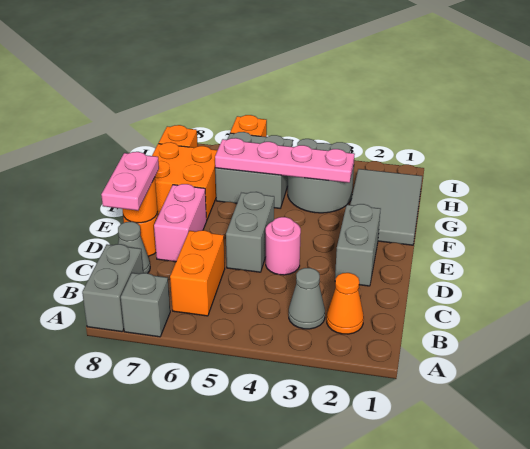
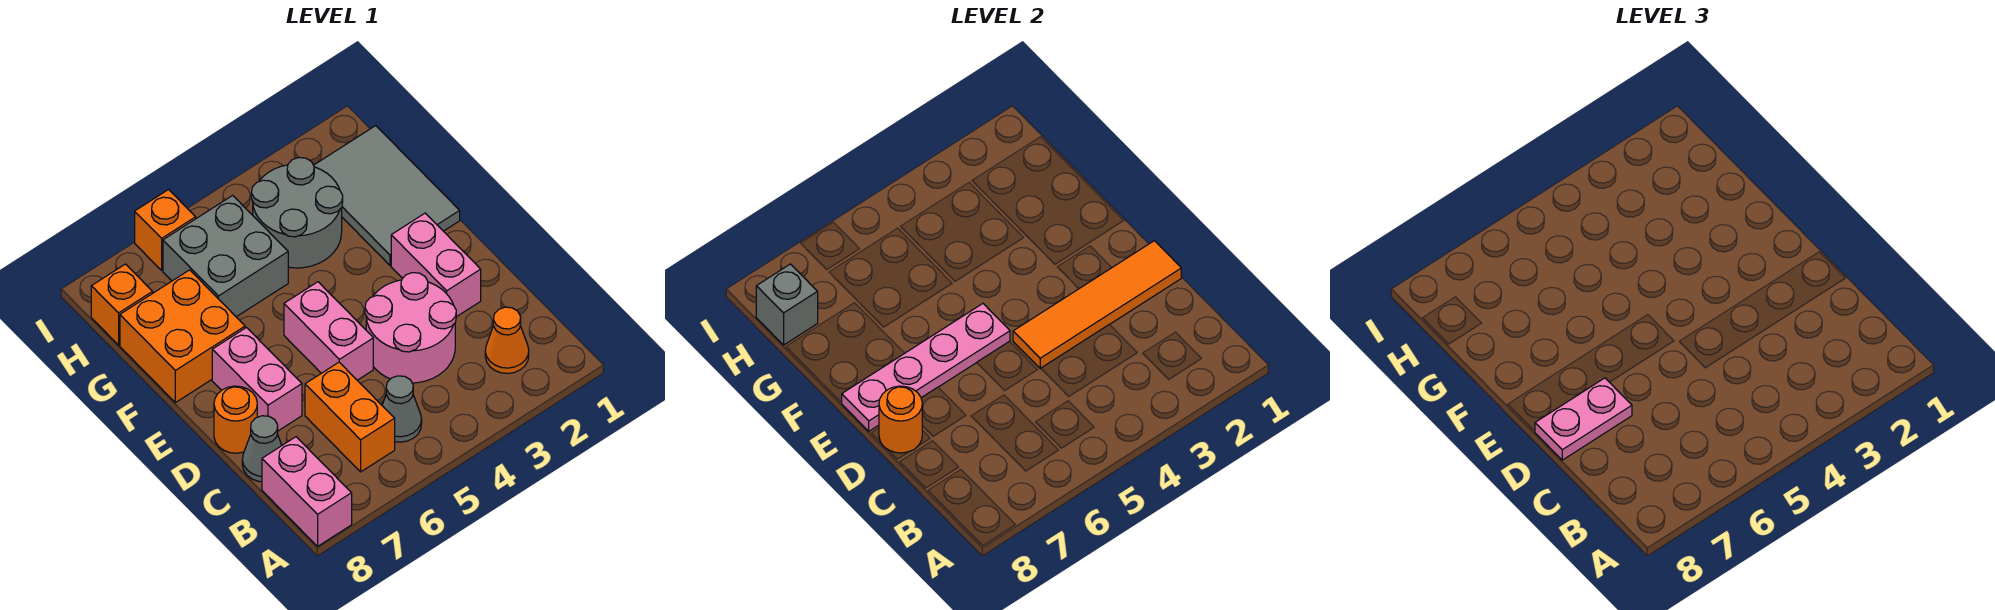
grey 1x1 brick [121,273,170,337] -> grey 1x1 brick moved to [756,264,818,345]
grey 1x2 brick [82,244,143,332] -> pink 1x2 brick [262,437,352,546]
grey 1x1 cone [289,268,325,329] -> grey 1x1 cone moved to [382,376,422,442]
pink 1x2 plate [101,152,159,211] -> pink 1x2 plate turned to [1535,378,1632,460]
none -> orange 1x4 tile [1013,241,1181,369]
grey 1x2 brick [335,204,381,286] -> pink 1x2 brick [391,213,481,317]
pink 1x1 round brick [266,217,301,275] -> pink 2x2 round brick [365,273,456,383]
grey 1x2 brick [226,192,274,272] -> pink 1x2 brick [284,282,373,380]
pink 1x4 plate [215,138,355,183] -> pink 1x4 plate moved to [842,304,1010,431]

